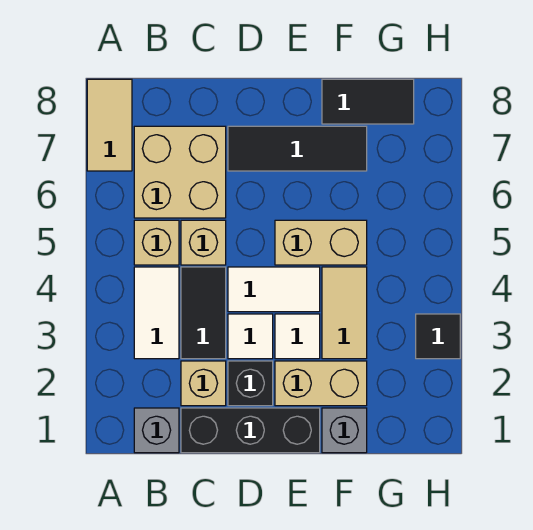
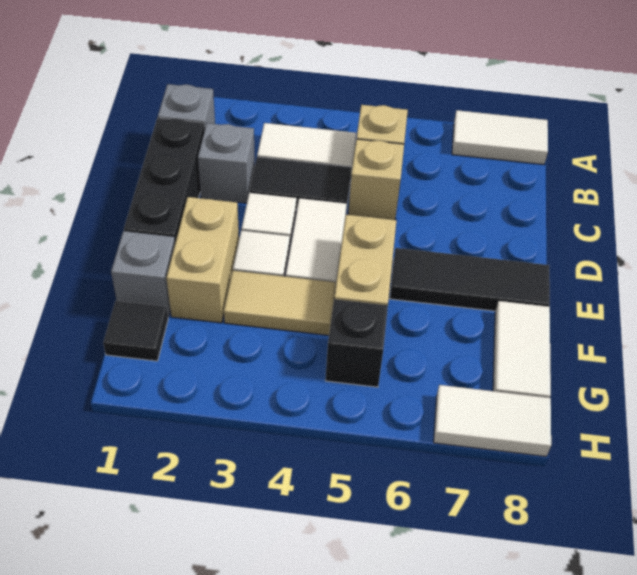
tan 1x2 tile [87,79,132,171] -> white 1x2 tile [452,110,548,165]
tan 2x2 brick [134,126,226,218] -> none
tan 1x1 brick [181,361,226,406] -> grey 1x1 brick [198,123,255,203]
black 1x1 brick [228,361,273,406] -> black 1x1 brick moved to [325,299,388,387]
black 1x3 tile [228,126,367,171] -> black 1x3 tile turned to [390,248,550,311]
black 1x2 tile [322,79,414,124] -> white 1x2 tile [493,301,551,398]
black 1x1 tile [416,314,460,359] -> black 1x1 tile moved to [103,301,168,361]
none -> white 1x2 tile [434,385,551,457]

